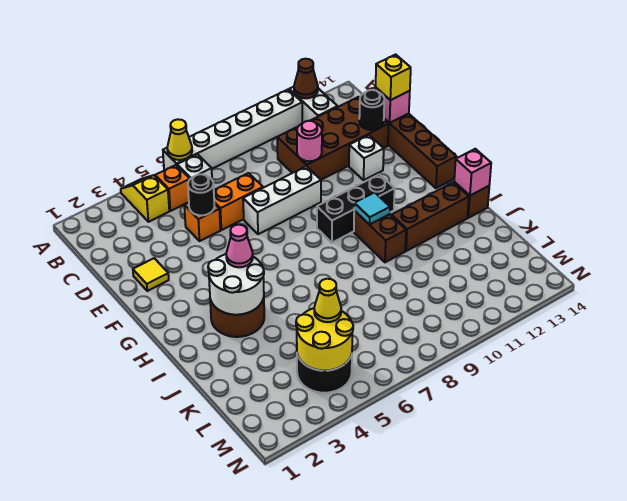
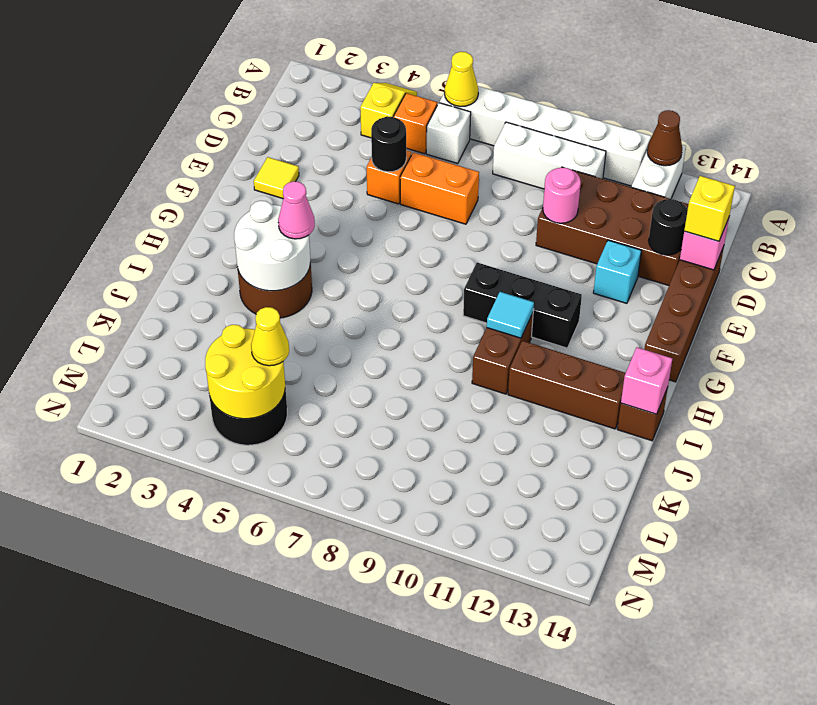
white 1x3 brick [243,166,321,234] -> white 1x3 brick moved to [493,122,606,189]
white 1x1 brick [349,135,384,180] -> cyan 1x1 brick [593,240,641,303]

